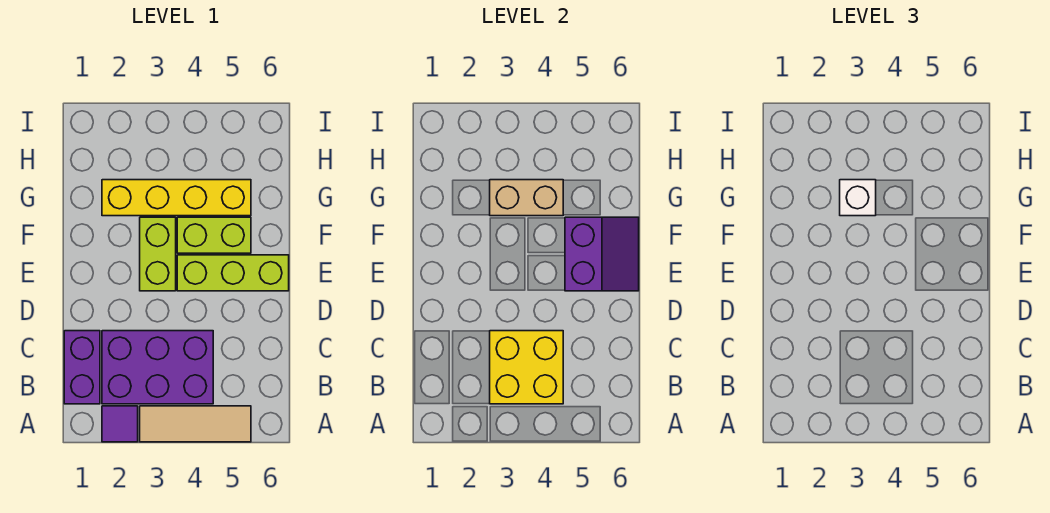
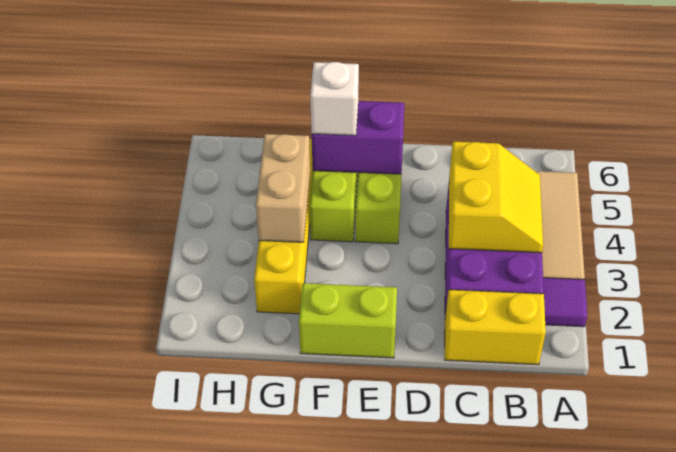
purple 1x2 brick [64,331,100,404] -> yellow 1x2 brick [445,290,546,365]
yellow 2x2 brick [490,331,563,404] -> yellow 2x2 slope [449,142,543,253]
lime 1x2 brick [140,217,176,291] -> lime 1x2 brick moved to [299,283,397,358]
white 1x1 brick [840,180,876,216] -> white 1x1 brick moved to [310,62,359,136]

